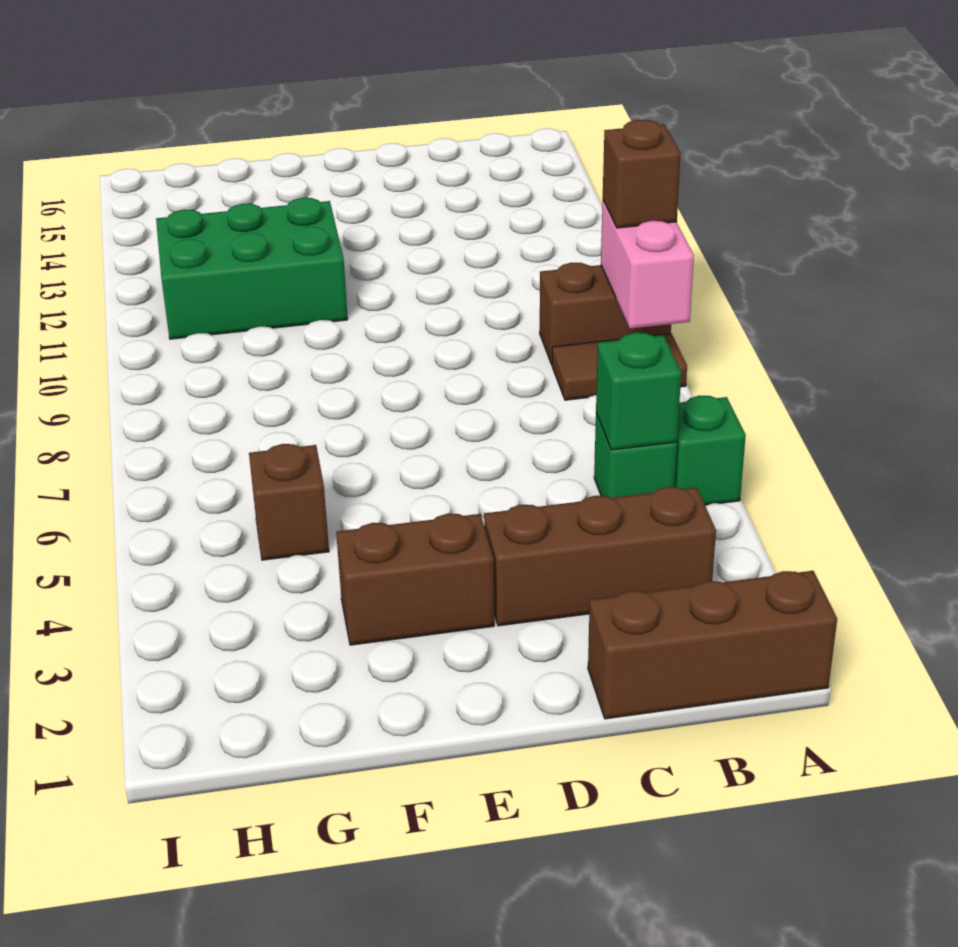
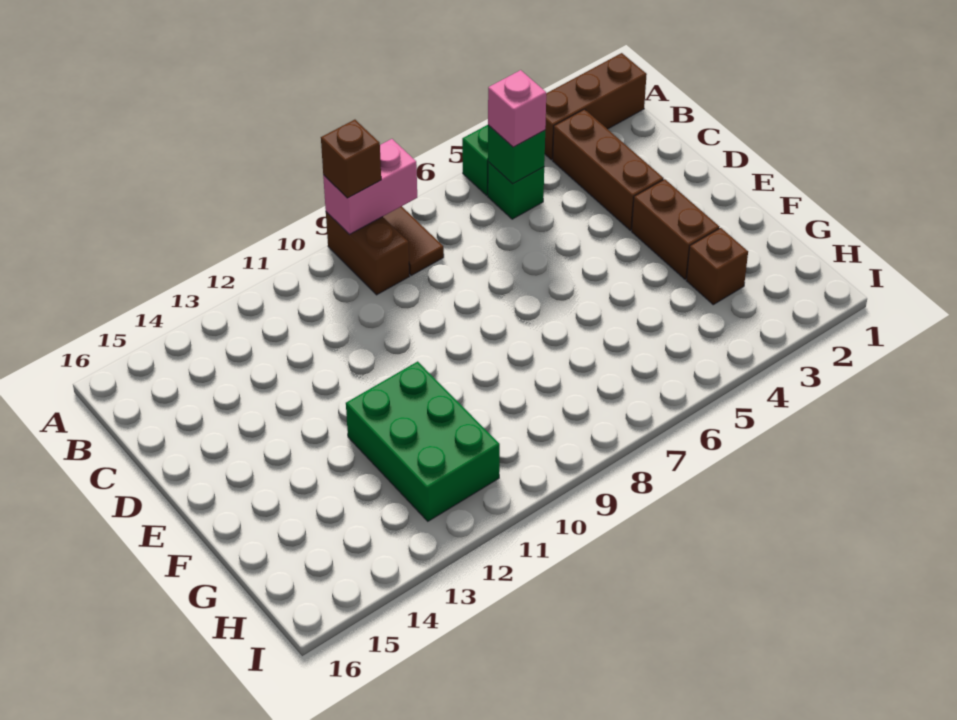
brown 1x3 brick [588,571,837,719] -> brown 1x3 brick turned to [545,53,647,160]
none -> pink 1x1 brick [488,70,546,147]
brown 1x1 brick [249,444,329,560] -> brown 1x1 brick moved to [686,228,748,305]

